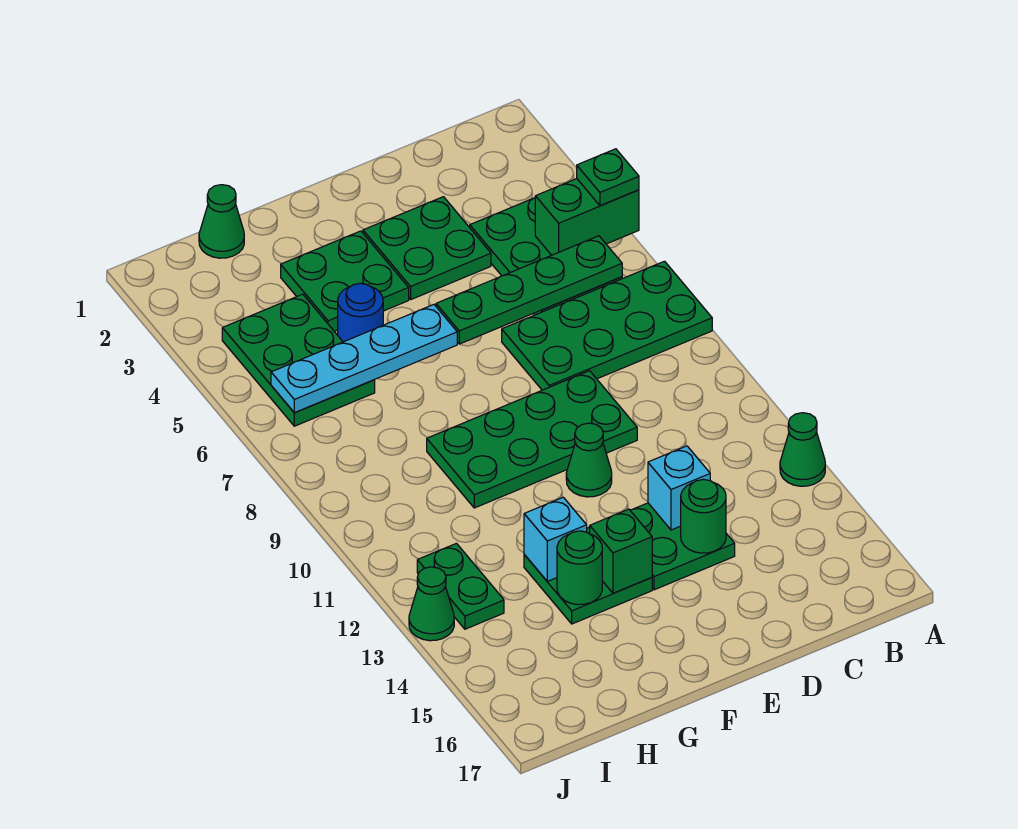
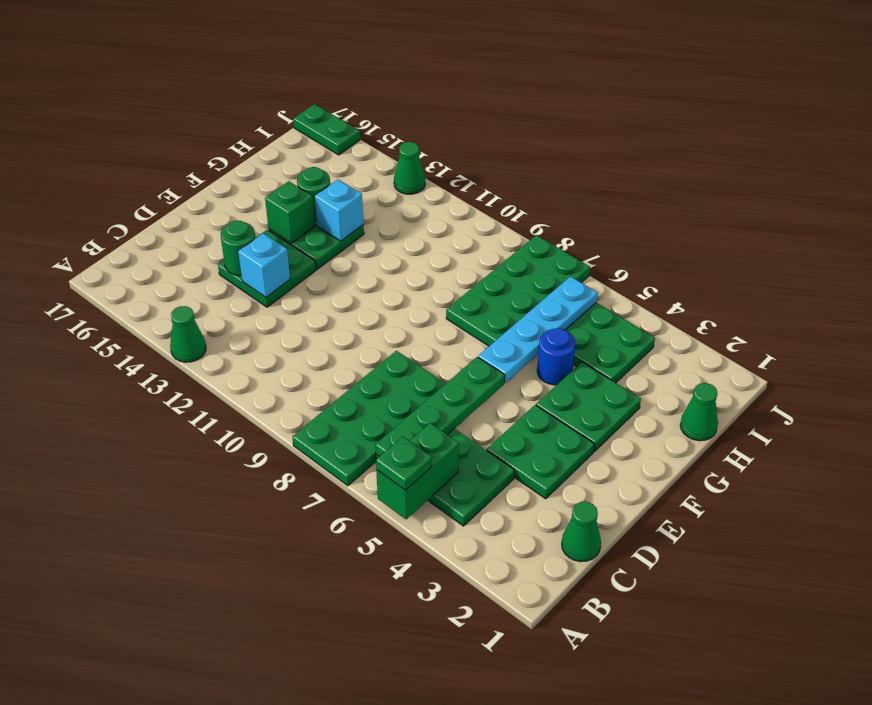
green 2x4 plate [427,371,637,508] -> green 2x4 plate moved to [446,235,590,346]
green 1x1 cone [566,423,612,497] -> green 1x1 cone moved to [562,502,601,562]
green 1x2 plate [417,543,504,629] -> green 1x2 plate moved to [293,104,360,155]

